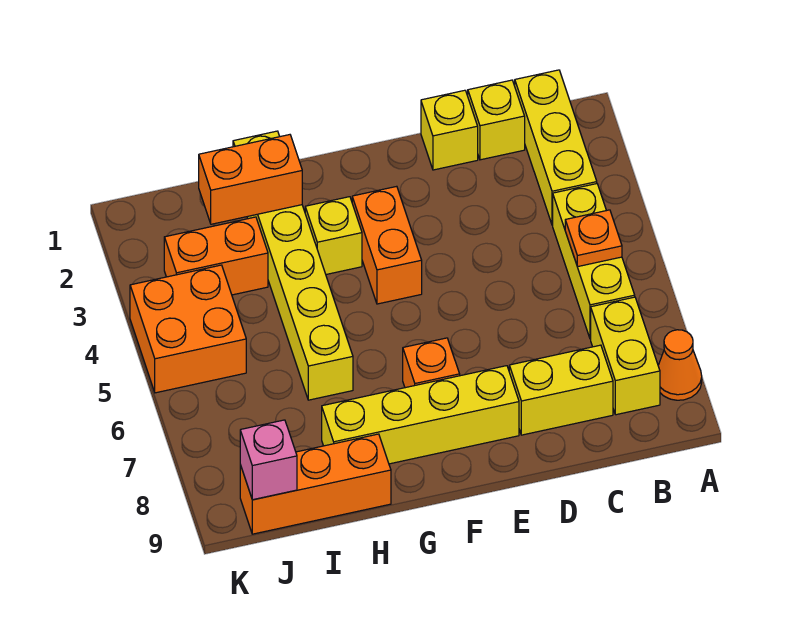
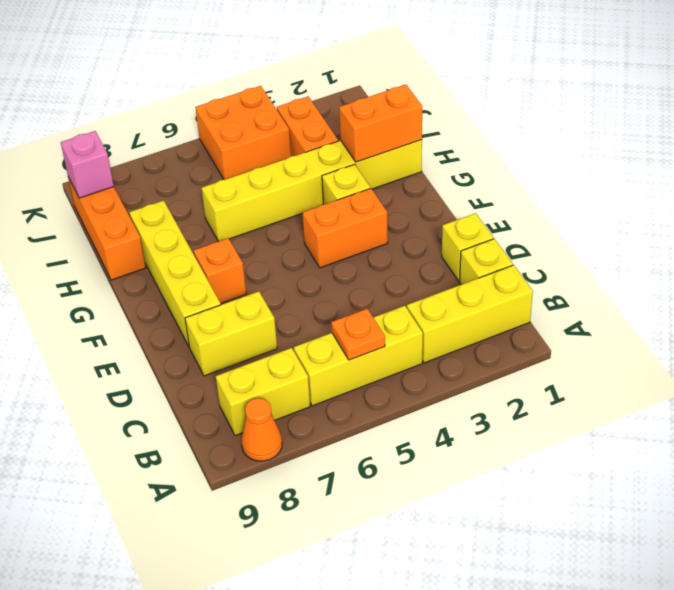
yellow 1x2 brick [509,345,613,435] -> yellow 1x2 brick turned to [185,291,277,376]
orange 1x2 brick [199,135,302,224] -> orange 1x2 brick turned to [339,85,422,162]

